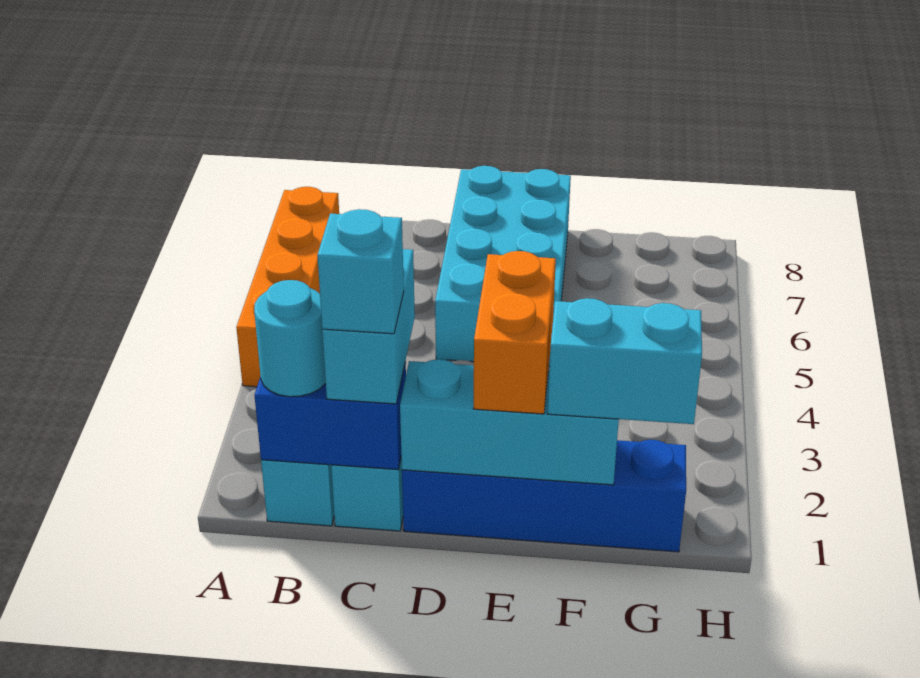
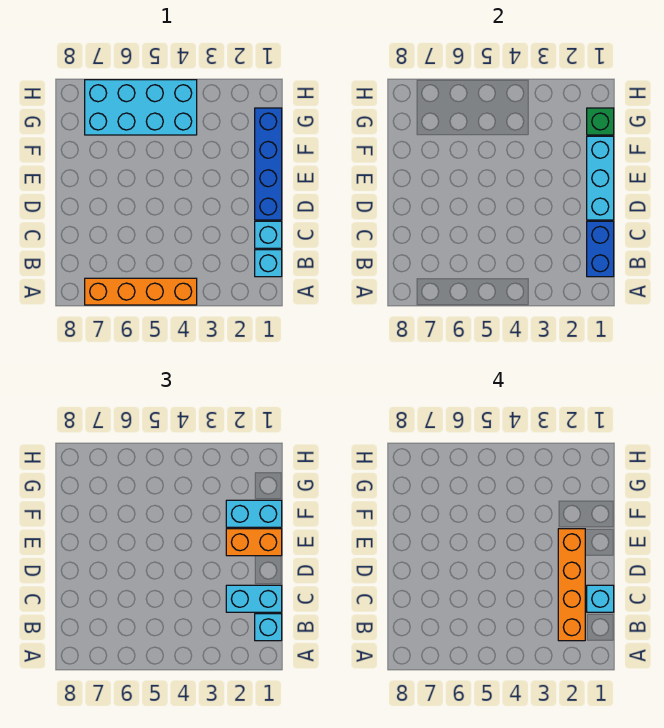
cyan 1x1 round brick [254,280,326,397] -> cyan 1x1 brick [255,614,282,641]
none -> orange 1x4 brick [558,529,585,641]
cyan 2x4 brick [435,166,571,367] -> cyan 2x4 brick moved to [85,80,197,135]
cyan 1x2 brick [548,298,702,424] -> cyan 1x2 brick turned to [226,500,282,527]
none -> green 1x1 brick [587,108,614,135]

